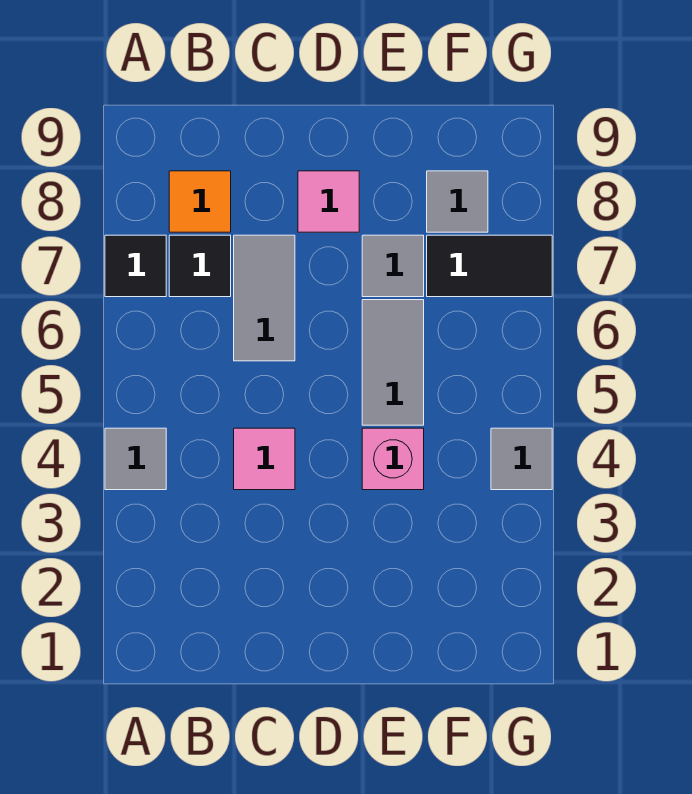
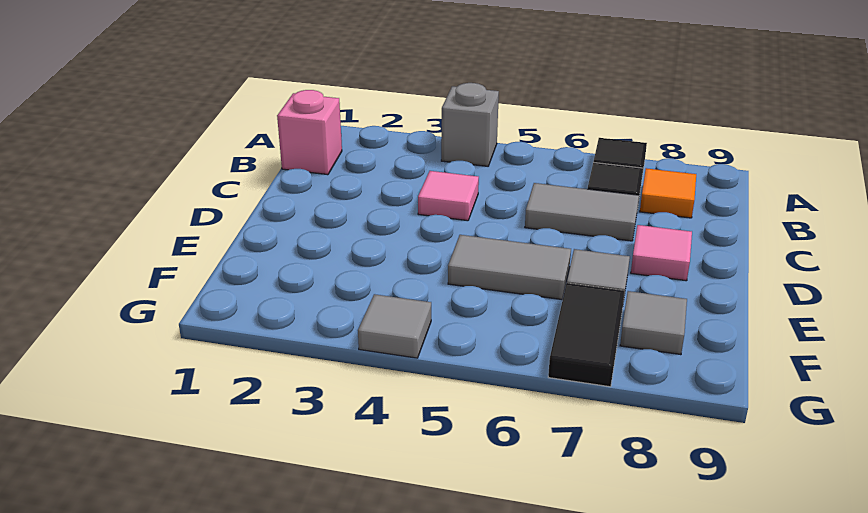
grey 1x1 tile [105,428,166,490] -> grey 1x1 brick [441,83,499,166]
pink 1x1 brick [362,428,424,490] -> pink 1x1 brick moved to [277,90,342,175]

